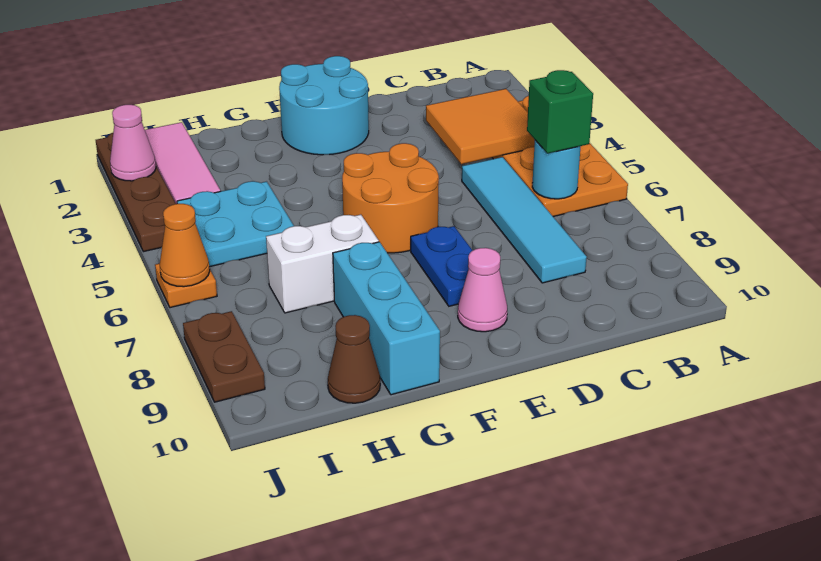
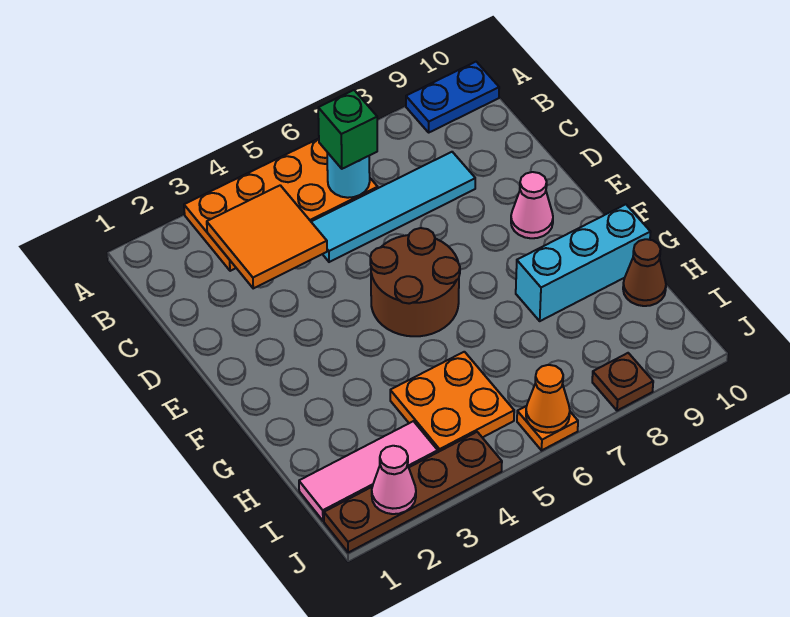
cyan 2x2 round brick [279,56,369,155] -> none
orange 2x2 round brick [342,143,439,253] -> brown 2x2 round brick [370,228,460,336]
blue 1x2 plate [411,226,473,306] -> blue 1x2 plate moved to [406,62,499,132]
white 1x2 brick [266,215,379,313] -> none
cyan 2x2 plate [177,181,294,267] -> orange 2x2 plate [390,352,514,452]
brown 1x2 plate [183,311,265,402] -> brown 1x1 plate [592,353,653,411]

